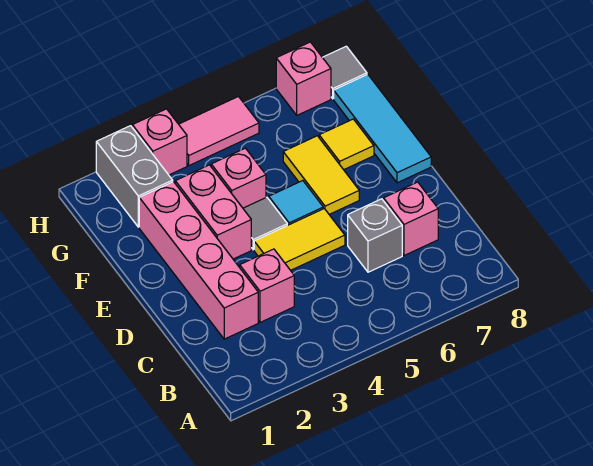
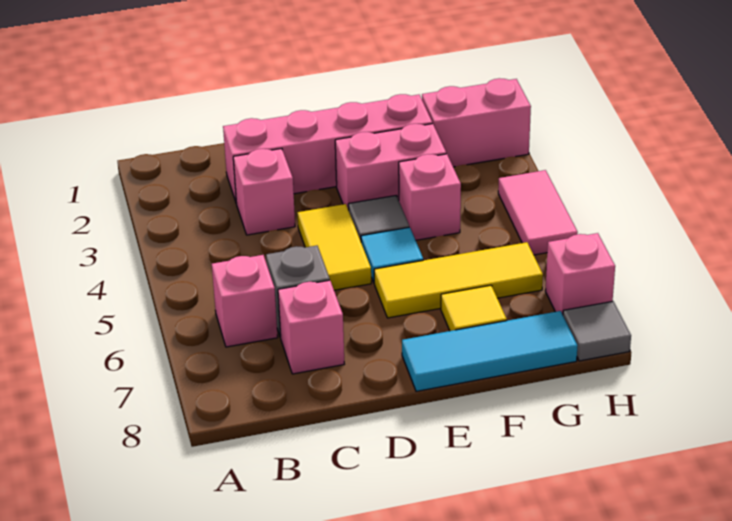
yellow 1x2 tile [283,136,359,214] -> yellow 1x3 tile [374,242,543,318]
grey 1x2 brick [96,126,173,227] -> pink 1x2 brick [422,78,531,167]
pink 1x1 brick [132,109,187,175] -> pink 1x1 brick moved to [212,255,278,347]

